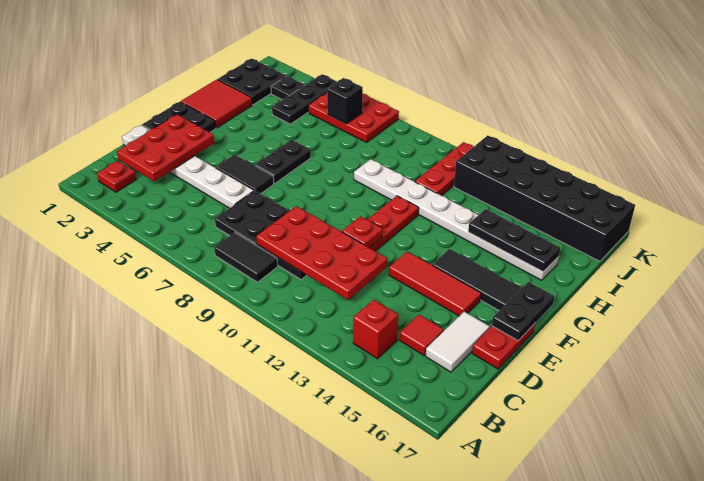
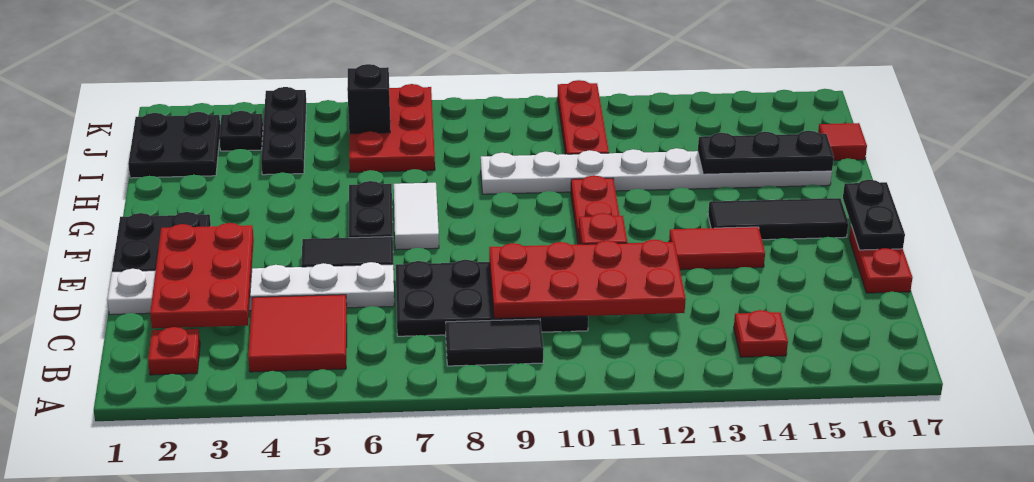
red 1x1 brick [353,299,398,359] -> red 1x1 plate [734,310,788,357]
red 1x1 tile [399,315,444,355] -> red 1x1 tile moved to [818,123,867,160]
white 1x2 tile [426,312,490,372] -> white 1x2 tile moved to [394,183,439,250]
red 1x3 tile [389,251,481,316] -> red 1x2 tile [669,227,765,270]
red 2x2 tile [181,79,252,128] -> red 2x2 tile moved to [248,295,347,372]
red 2x3 plate [308,93,399,142] -> red 2x3 plate turned to [349,84,435,172]
black 2x6 brick [454,135,635,261] -> none

